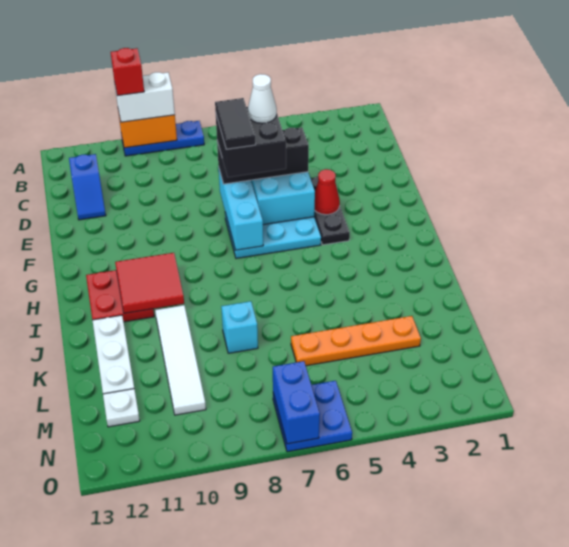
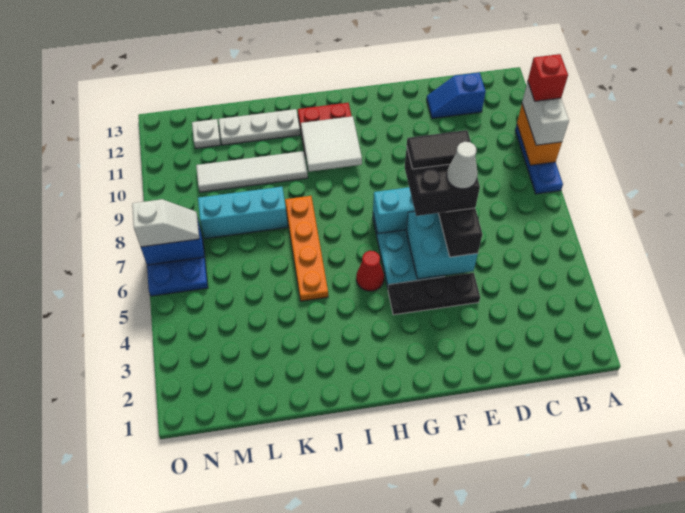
red 1x1 cone [315,169,340,215] -> red 1x1 cone moved to [356,251,384,291]
red 2x2 tile [115,253,184,313] -> white 2x2 tile [301,116,362,172]
cyan 1x1 brick [221,301,258,353] -> cyan 1x3 brick [198,187,288,239]
orange 1x4 plate [291,316,421,366] -> orange 1x4 plate moved to [285,196,328,301]
none -> white 1x2 slope [132,199,199,247]

